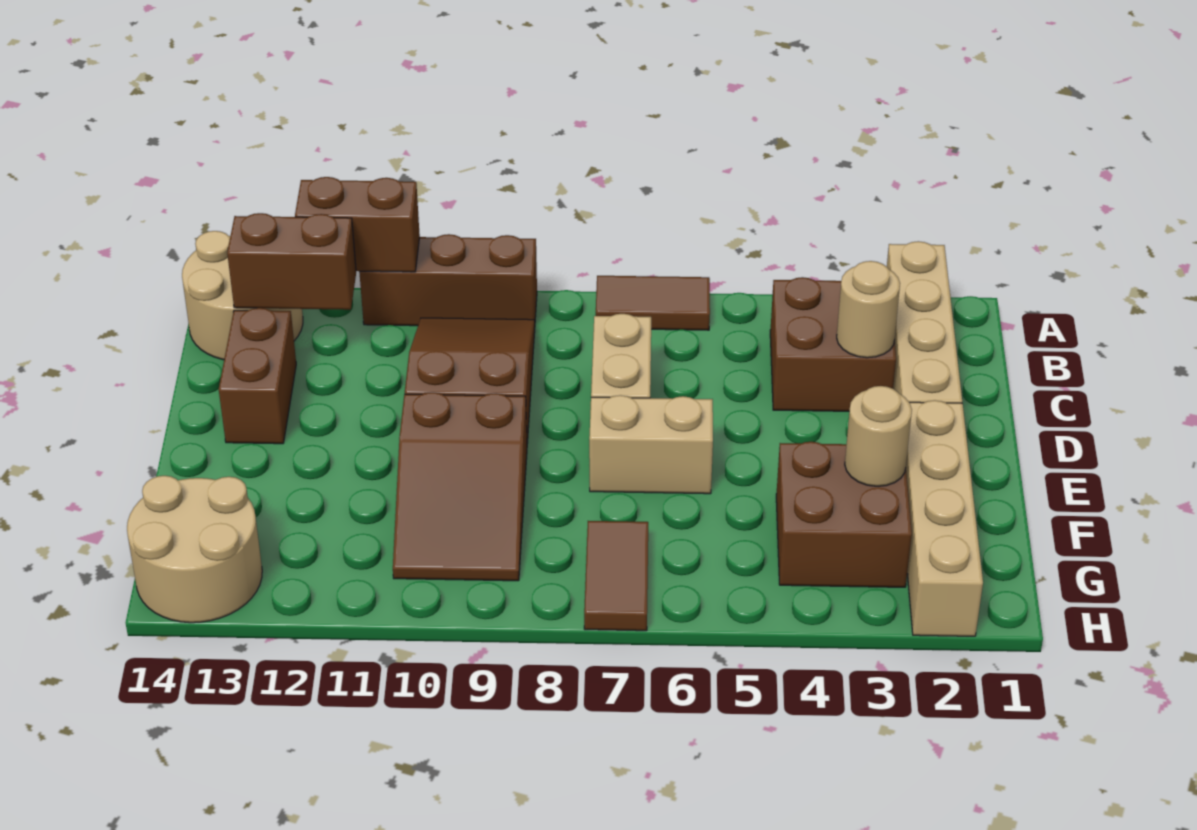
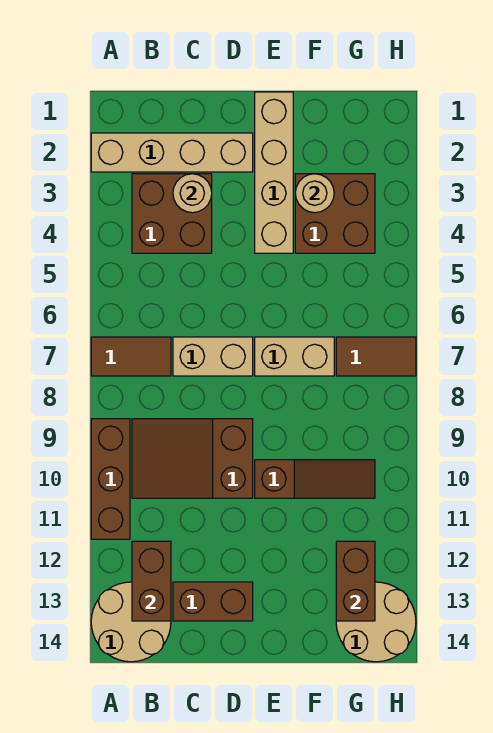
brown 1x2 tile [596,276,710,330] -> brown 1x2 tile turned to [91,337,171,376]
brown 1x2 brick [295,177,420,272] -> brown 1x2 brick moved to [336,541,375,621]
tan 1x4 brick [906,400,983,636] -> tan 1x4 brick turned to [255,92,293,253]
tan 1x2 brick [589,395,713,494] -> tan 1x2 brick turned to [255,337,334,376]
brown 2x3 slope [393,392,527,581] -> brown 1x3 slope [255,460,375,498]

